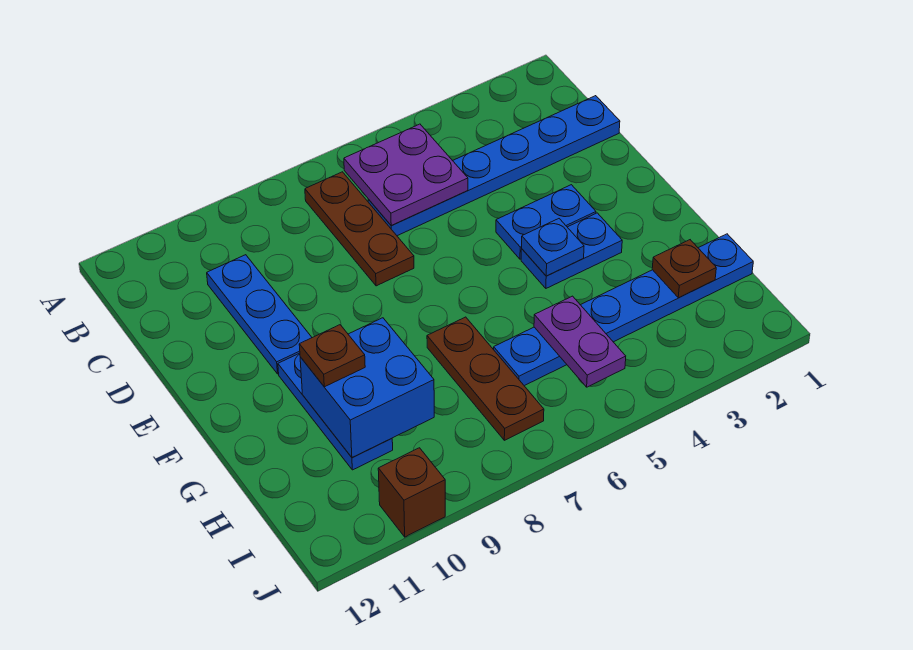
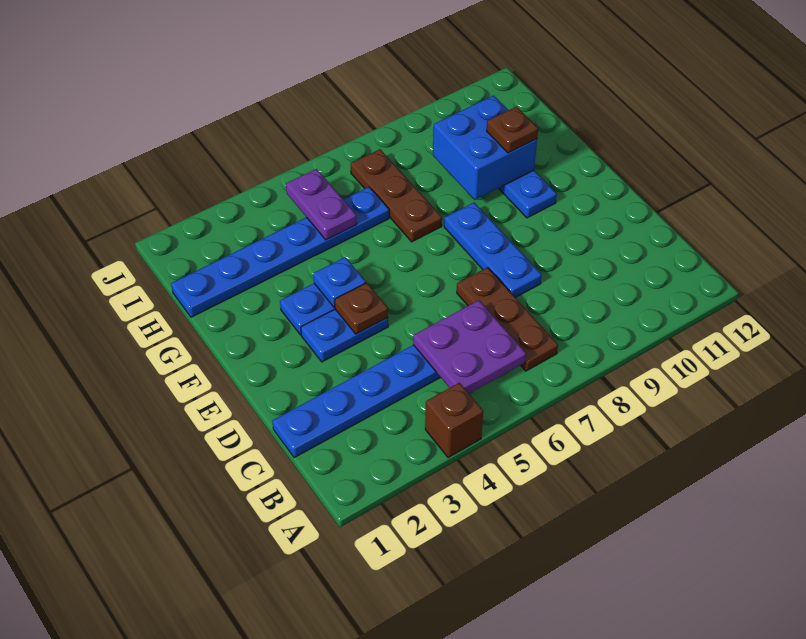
blue 1x3 plate [207,255,312,374] -> blue 1x3 plate moved to [444,203,542,298]
brown 1x1 plate [652,240,716,298] -> brown 1x1 plate moved to [335,283,388,334]
brown 1x1 brick [378,448,445,537] -> brown 1x1 brick moved to [425,383,483,458]

